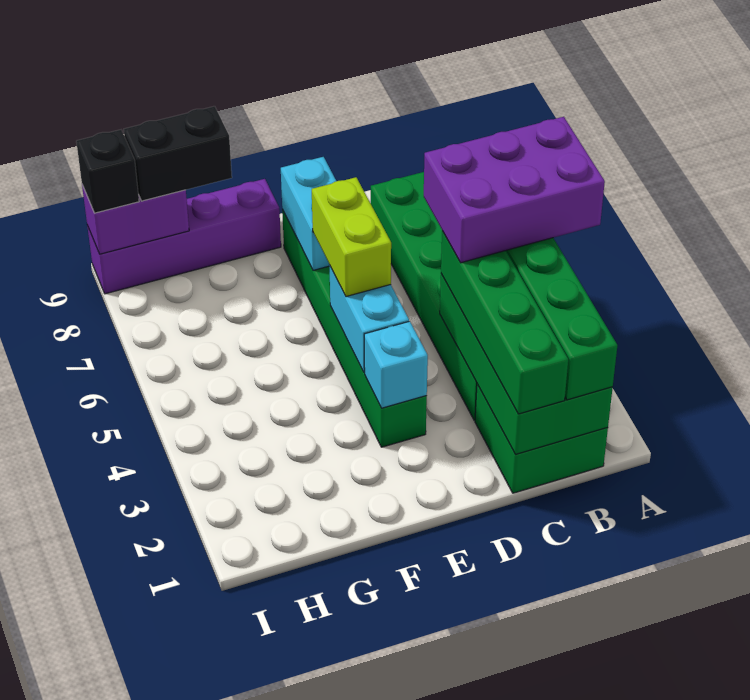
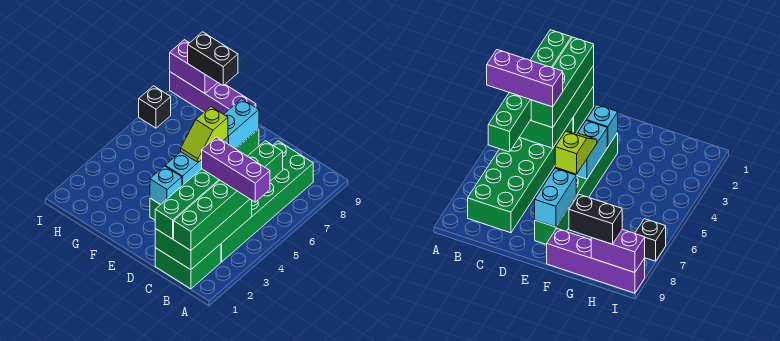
purple 2x3 brick [424,117,605,263] -> purple 1x3 brick [201,137,270,202]
lime 1x2 brick [312,177,391,297] -> lime 1x2 slope [181,107,228,162]
black 1x1 brick [76,130,139,213] -> black 1x1 brick moved to [139,86,171,128]

